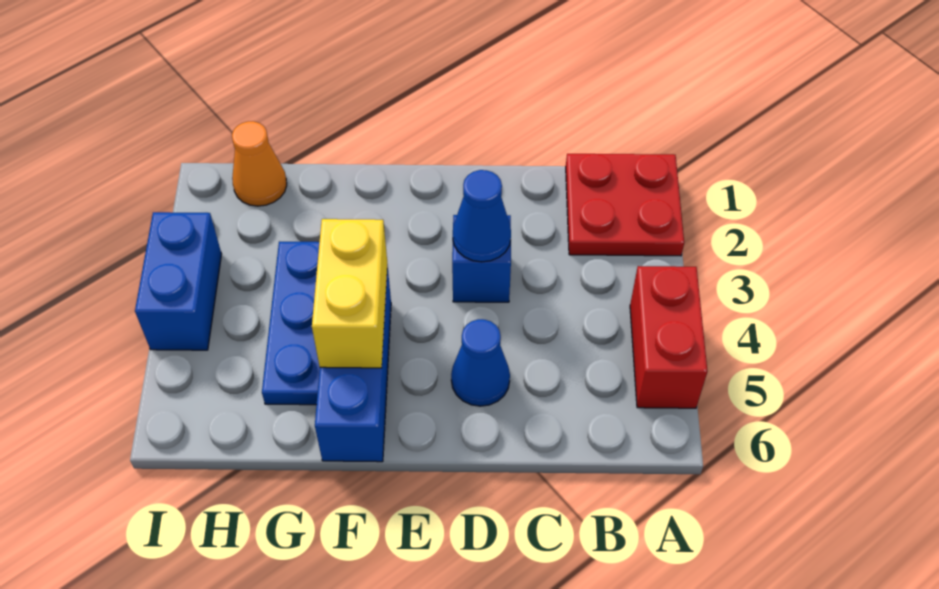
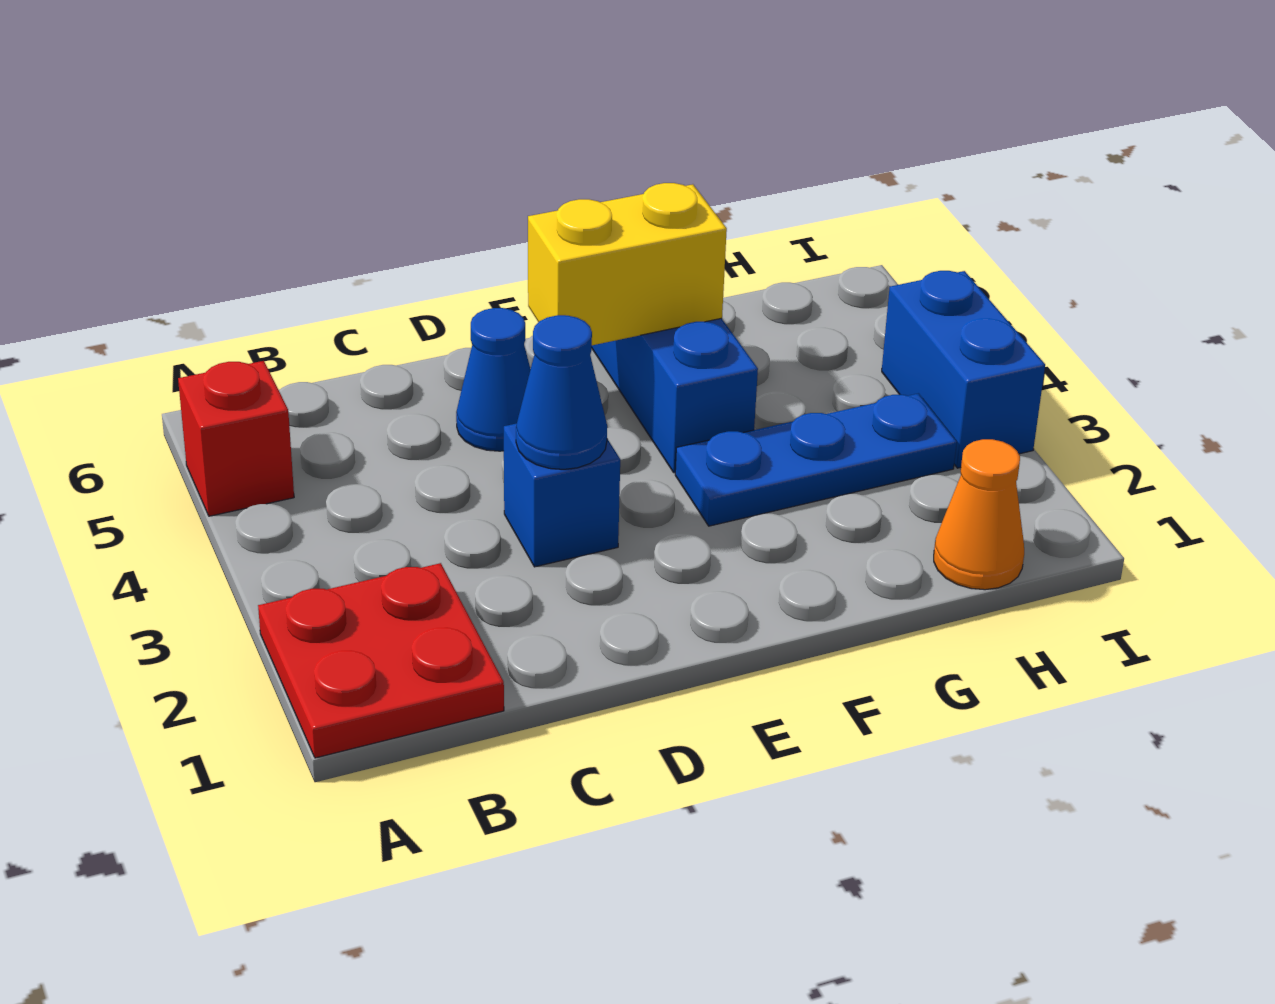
red 1x2 brick [630,266,708,408] -> red 1x1 brick [178,361,294,516]
yellow 1x2 brick [312,219,387,368] -> yellow 1x2 brick turned to [528,183,727,345]
blue 1x3 plate [262,241,320,405] -> blue 1x3 plate turned to [675,393,957,526]

